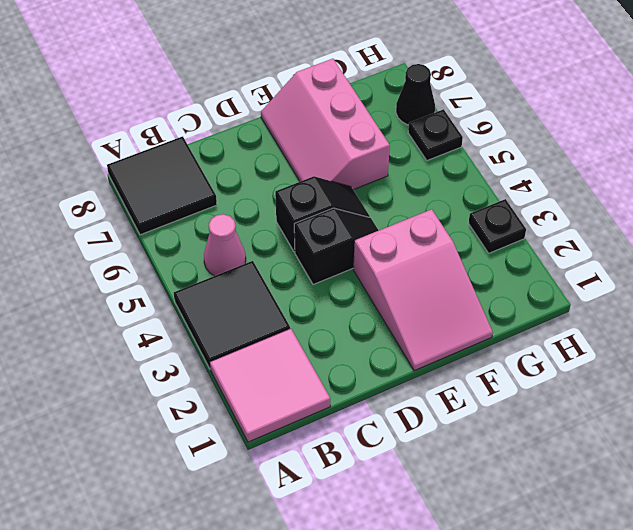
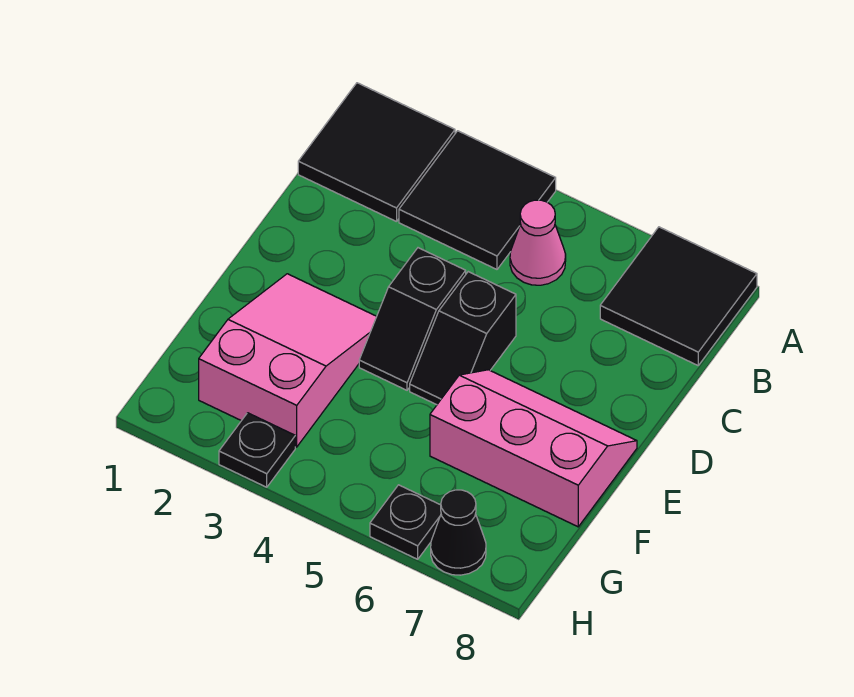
pink 2x2 tile [210,328,330,442] -> black 2x2 tile [298,83,455,222]
pink 2x3 slope [353,209,493,371] -> pink 2x3 slope turned to [199,274,377,447]

